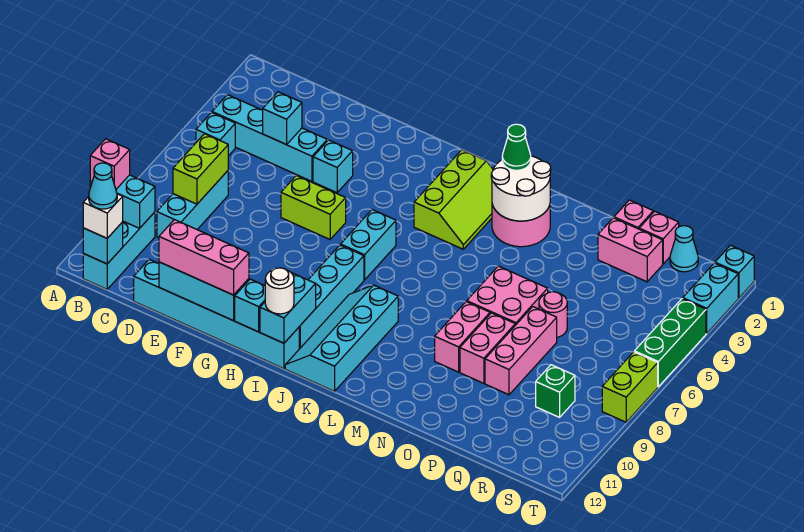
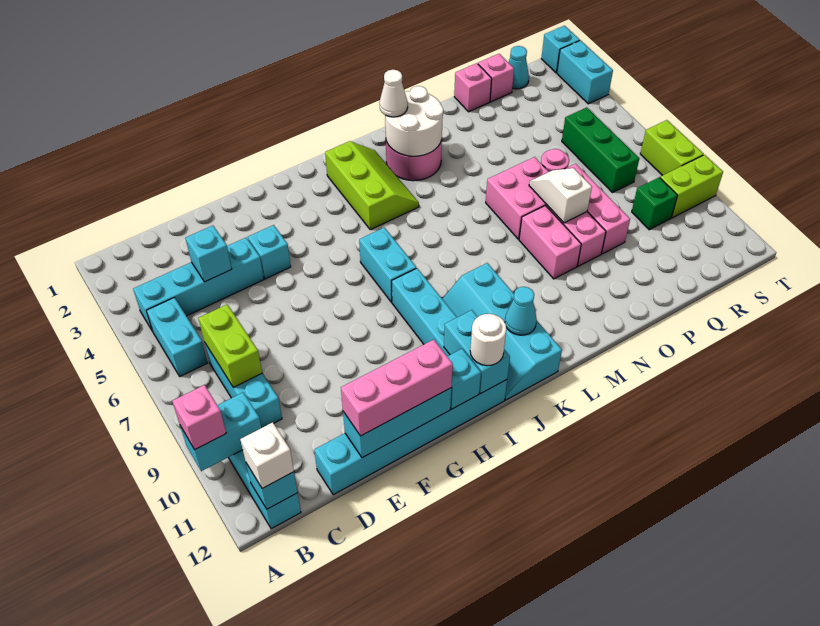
cyan 1x1 brick [196,113,235,156] -> cyan 1x2 brick [146,298,208,376]
cyan 1x1 cone [89,163,117,209] -> cyan 1x1 cone moved to [505,287,537,335]
lime 1x2 brick [281,176,346,239] -> lime 1x2 brick moved to [660,155,723,218]
green 1x1 cone [502,124,531,170] -> white 1x1 cone [379,70,408,117]
none -> white 1x2 slope [529,168,592,223]
pink 1x2 brick [598,218,663,282] -> none
green 1x3 brick [634,299,706,387] -> green 1x3 brick moved to [562,107,639,193]

